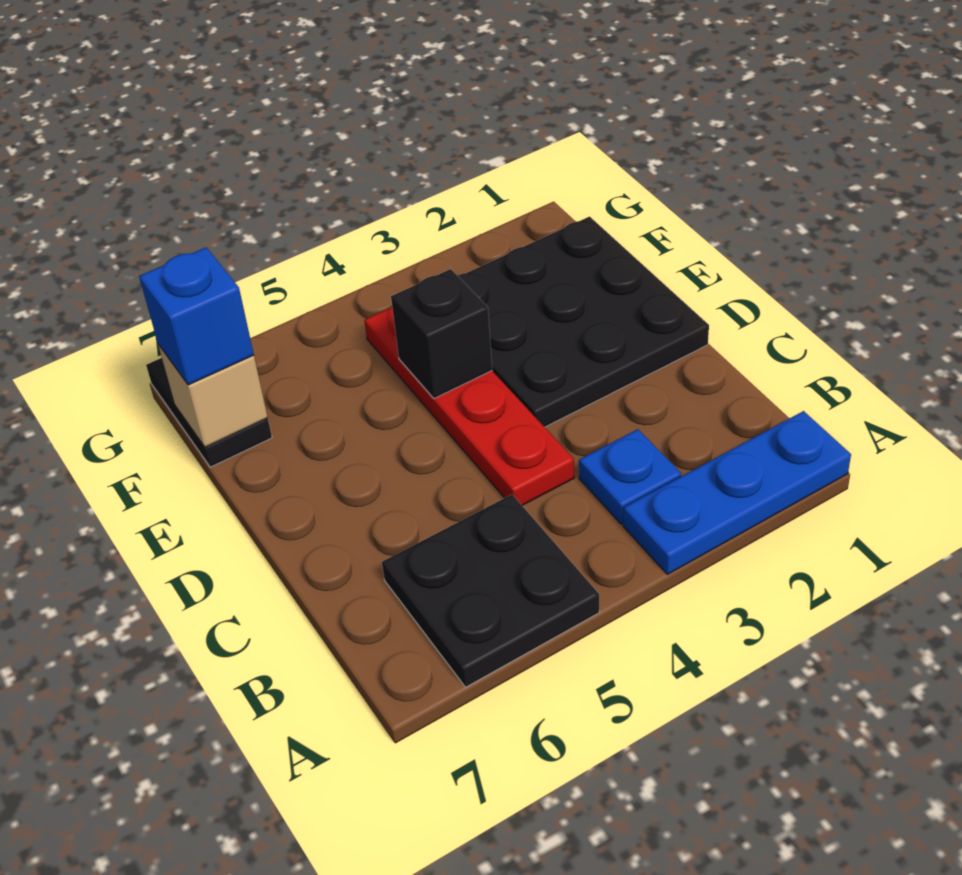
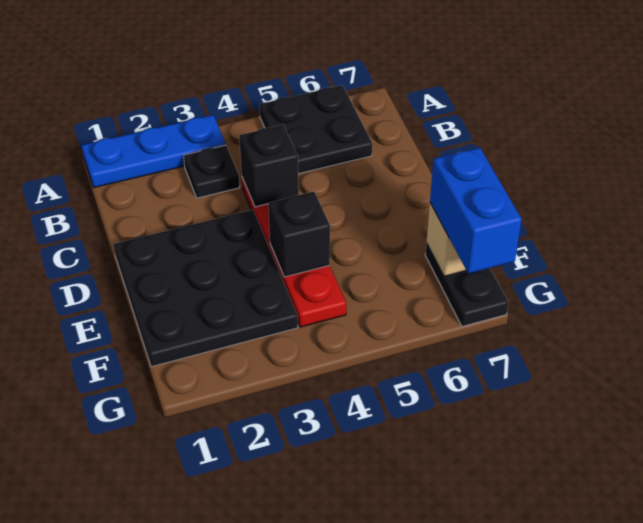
blue 1x1 plate [579,429,681,524] -> black 1x1 plate [184,145,240,198]
none -> black 1x1 brick [239,125,299,207]
blue 1x1 brick [139,247,254,385] -> blue 1x2 brick [430,147,522,274]

